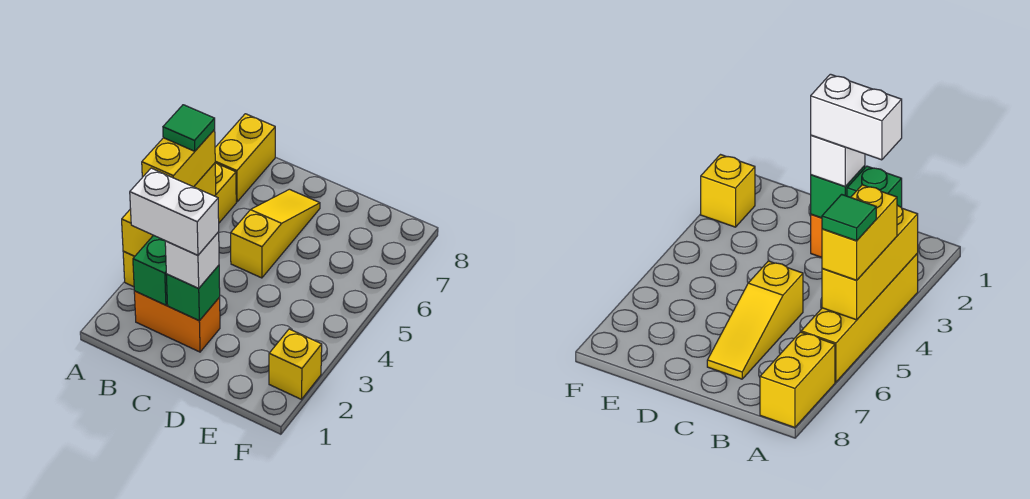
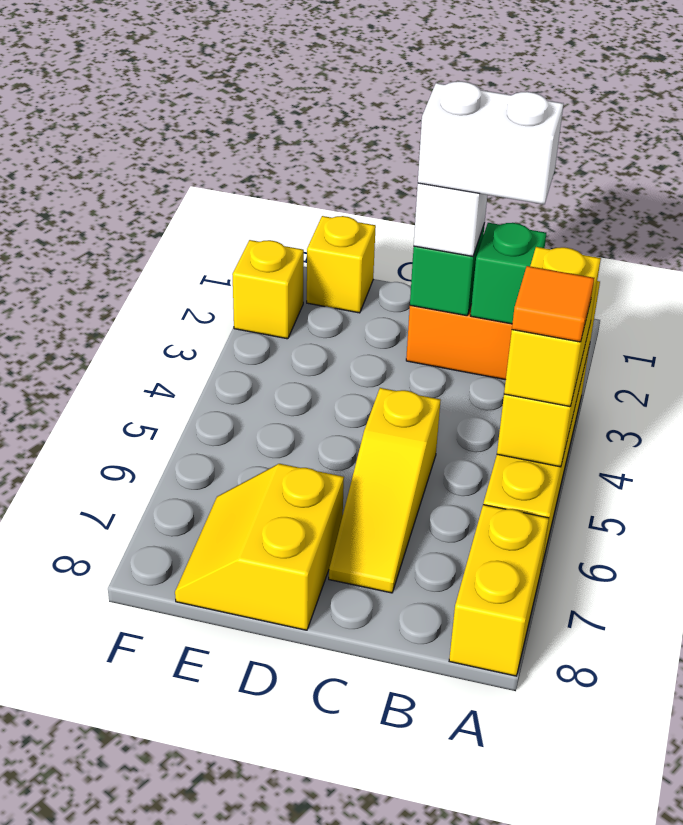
green 1x1 tile [163,105,215,151] -> orange 1x1 tile [512,266,594,342]
none -> yellow 2x2 slope [175,464,344,630]
none -> yellow 1x1 brick [307,216,376,313]

